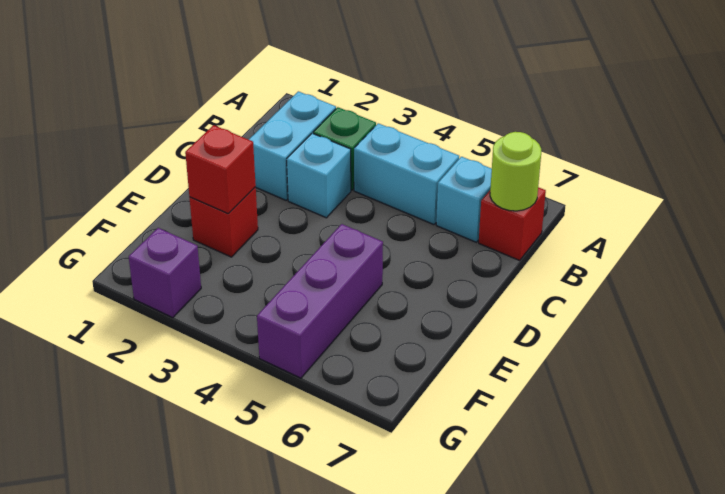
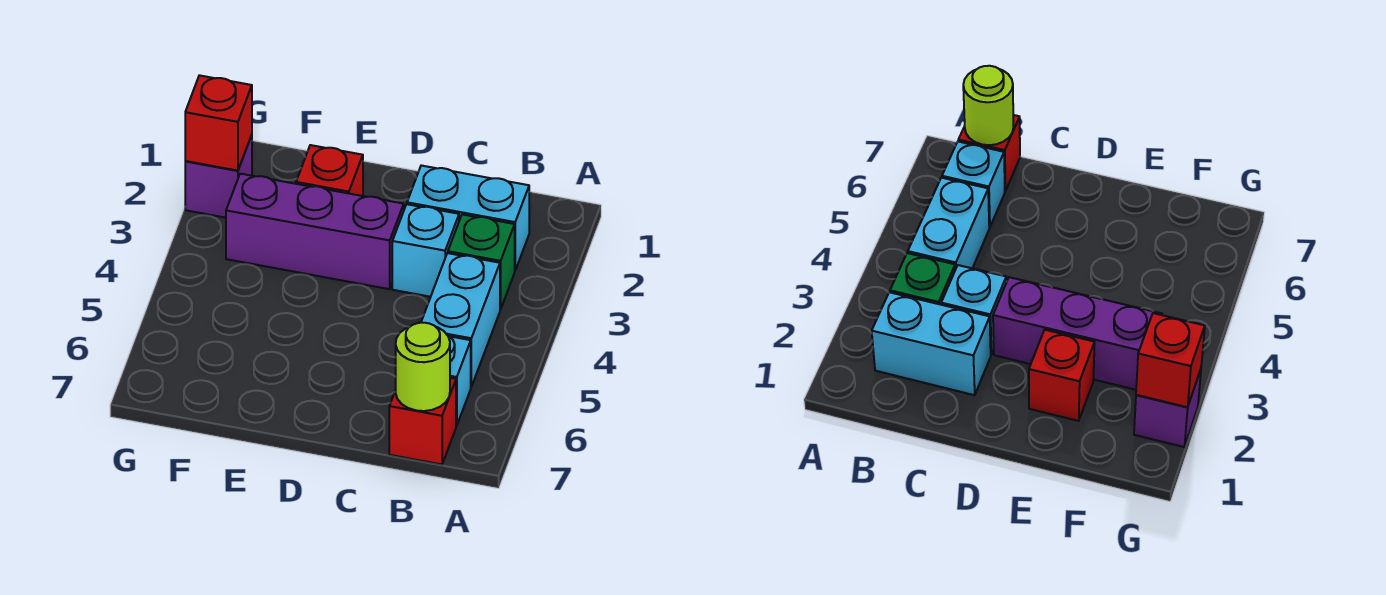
red 1x1 brick [185,125,256,213] -> red 1x1 brick moved to [185,75,252,171]
purple 1x3 brick [257,224,383,378] -> purple 1x3 brick moved to [226,174,404,289]

